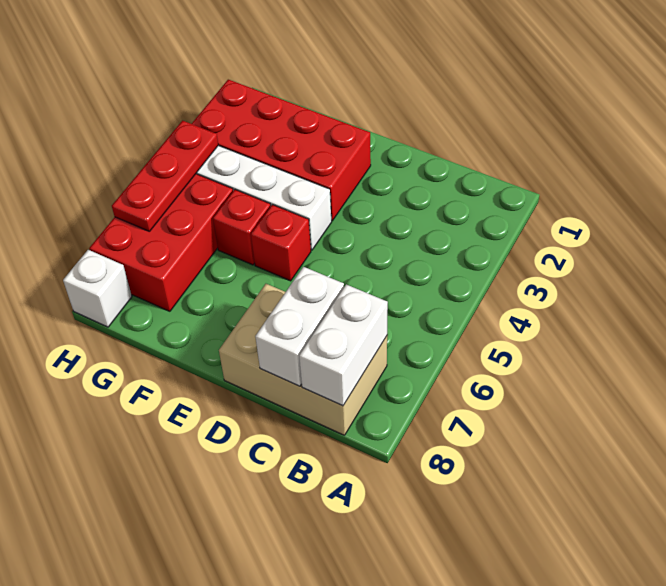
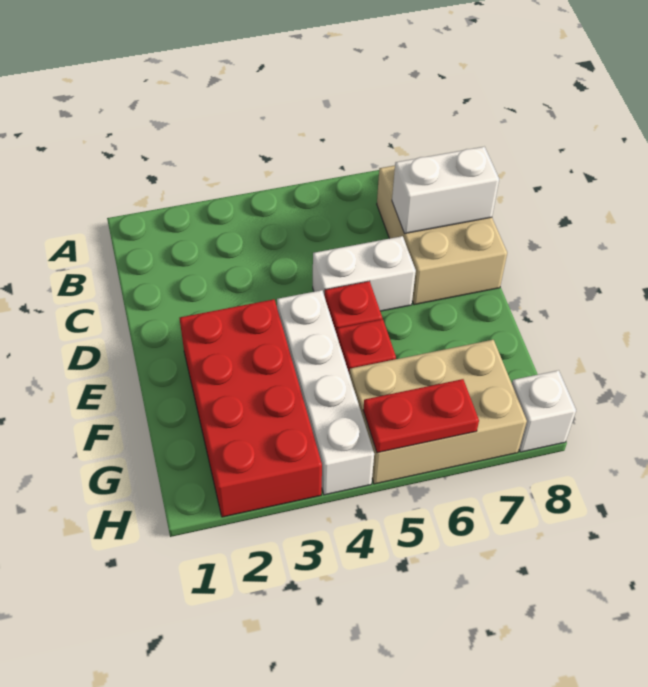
white 1x2 brick [299,284,388,406] -> white 1x2 brick moved to [313,236,416,311]
red 2x3 brick [89,174,233,311] -> tan 2x3 brick [350,340,527,484]
red 1x3 plate [112,121,218,231] -> red 1x2 plate [363,379,479,453]

